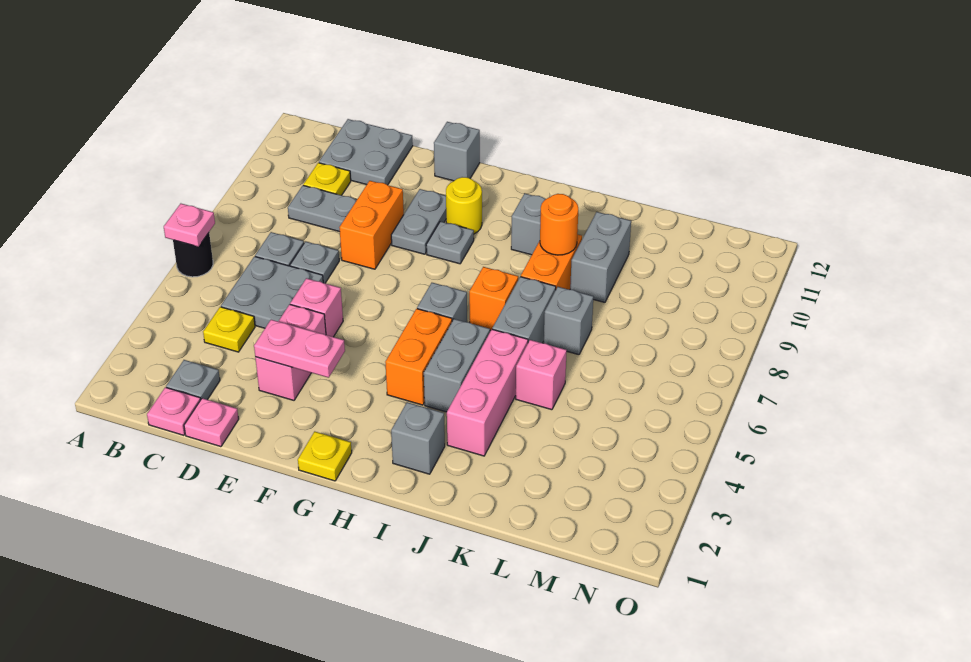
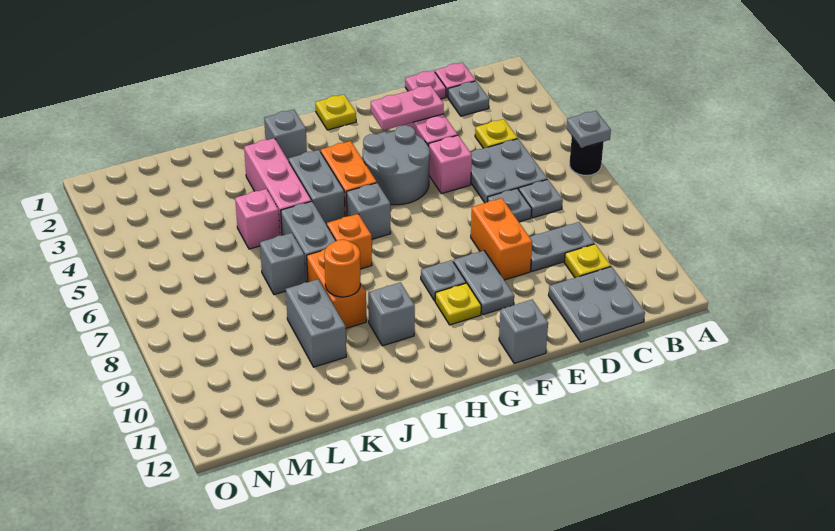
pink 1x1 plate [164,204,215,247] -> grey 1x1 plate [566,111,611,148]
none -> grey 2x2 round brick [363,125,430,205]
yellow 1x1 round brick [446,177,482,234] -> yellow 1x1 plate [435,283,481,325]

